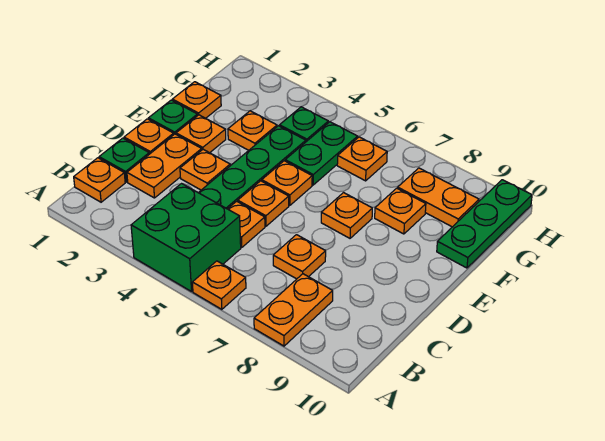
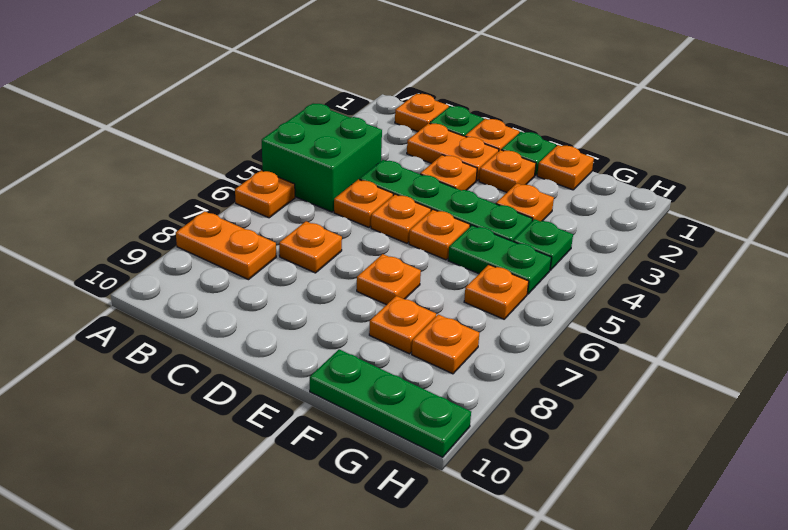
orange 1x2 plate [398,168,479,227] -> orange 1x1 plate [412,314,479,374]

